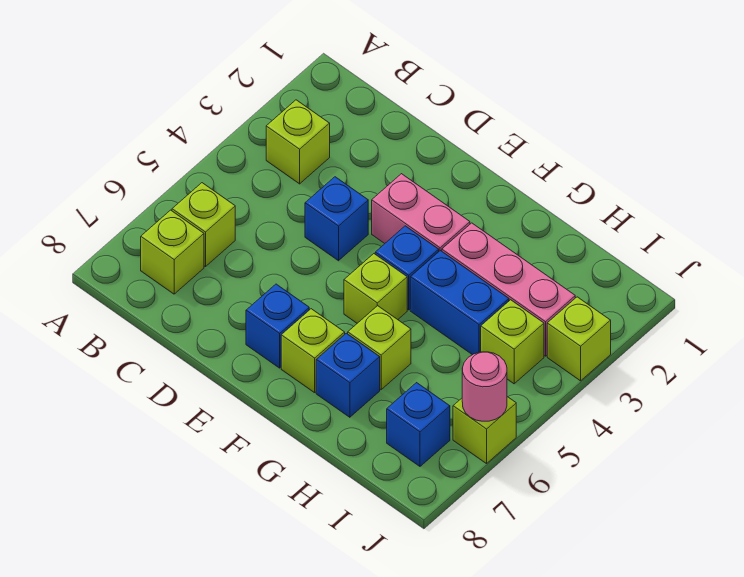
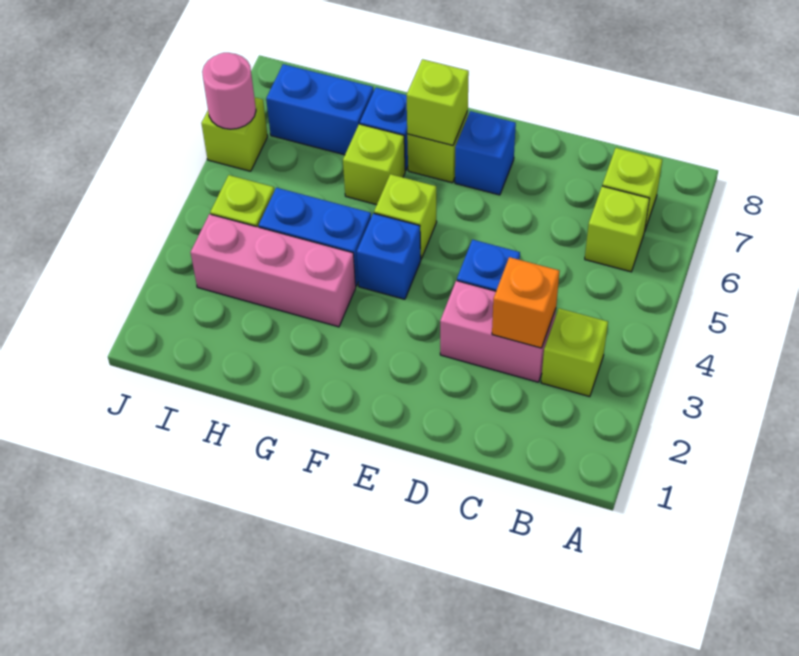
none -> orange 1x1 brick [492,257,559,348]
pink 1x2 brick [372,174,470,251] -> pink 1x2 brick moved to [440,281,556,382]
blue 1x1 brick [387,383,450,466] -> blue 1x2 brick [266,64,374,155]
lime 1x1 brick [547,297,611,381] -> lime 1x1 brick moved to [407,59,469,146]

